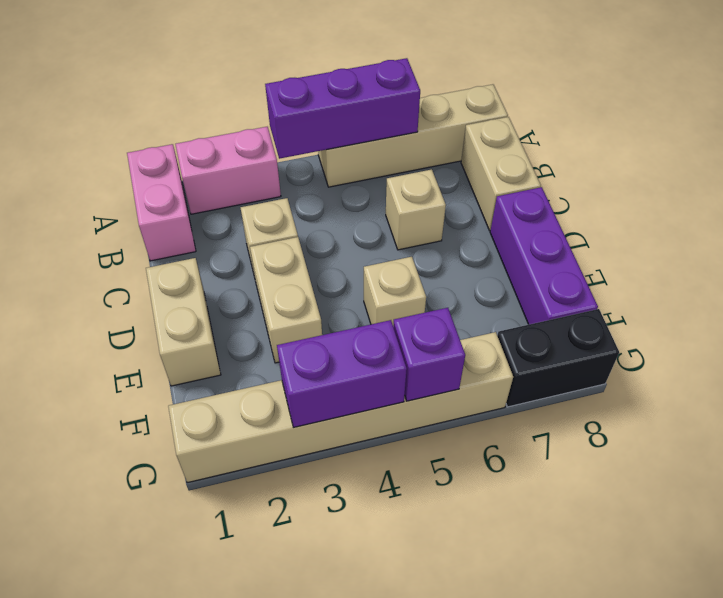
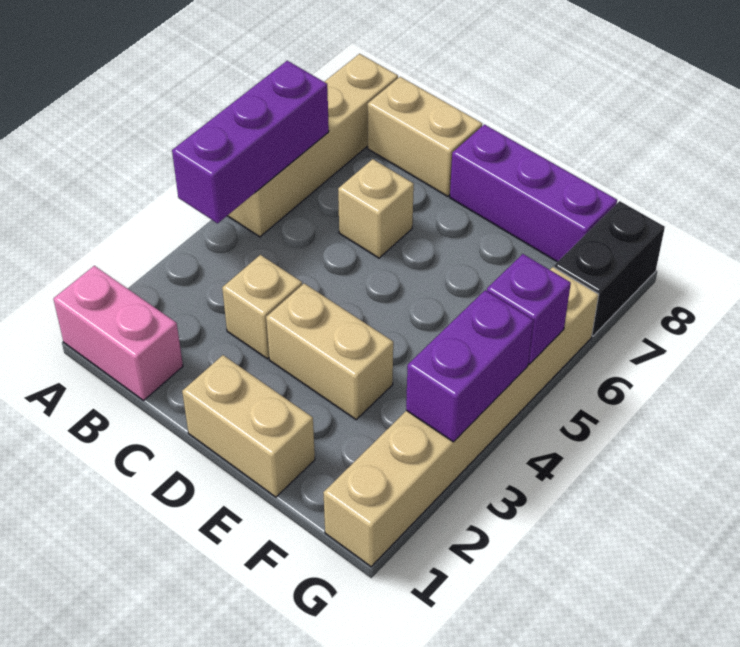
pink 1x2 brick [175,127,281,214] -> none
tan 1x1 brick [364,257,426,325] -> none

